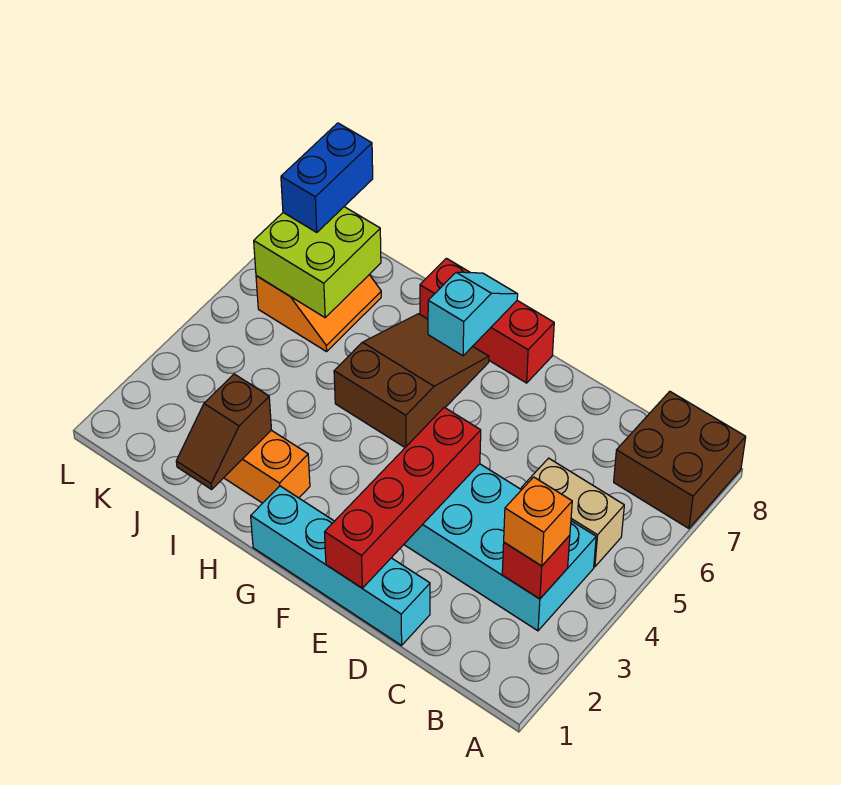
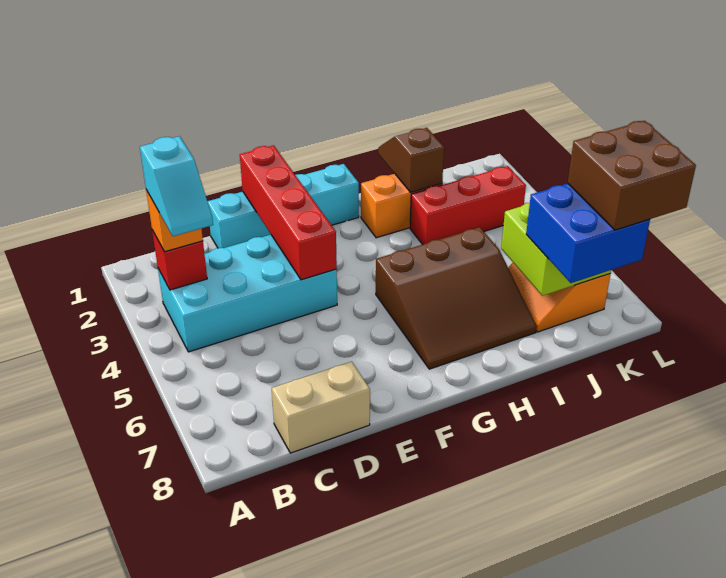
brown 2x2 brick [614,391,746,528] -> brown 2x2 brick moved to [568,121,696,230]
tan 1x2 brick [521,458,624,567] -> tan 1x2 brick moved to [272,361,370,453]
red 1x3 brick [420,258,554,383] -> red 1x3 brick moved to [410,166,526,244]
brown 2x3 slope [334,314,489,447] -> brown 3x3 slope [376,227,537,369]
cyan 1x2 slope [428,272,518,356] -> cyan 1x2 slope moved to [140,136,213,236]
blue 1x2 brick [281,123,373,233] -> blue 2x2 brick [526,183,650,283]

